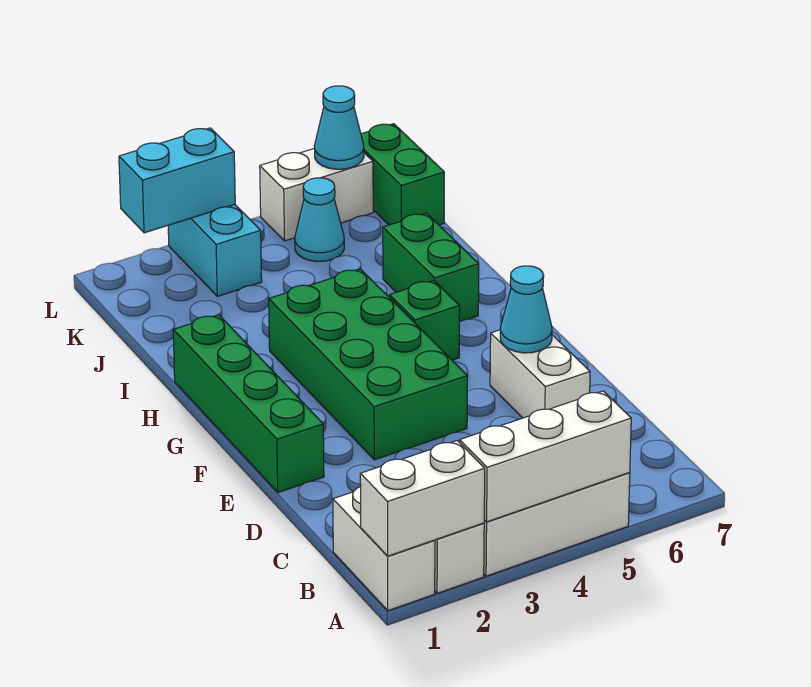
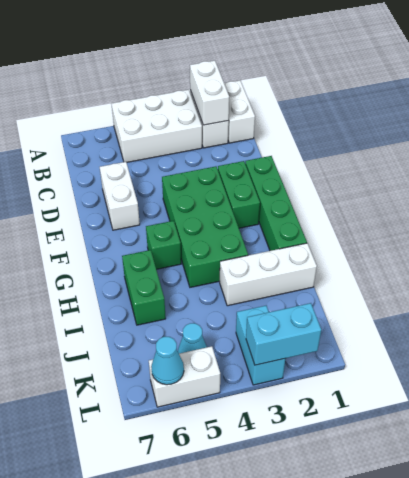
white 1x2 brick [360,441,485,556] -> white 1x2 brick turned to [190,61,229,125]
white 1x3 brick [460,391,631,522] -> white 1x3 brick moved to [220,243,317,306]
cyan 1x1 cone [500,266,552,353] -> none
green 1x2 brick [361,124,444,225] -> green 1x2 brick moved to [218,161,260,228]

